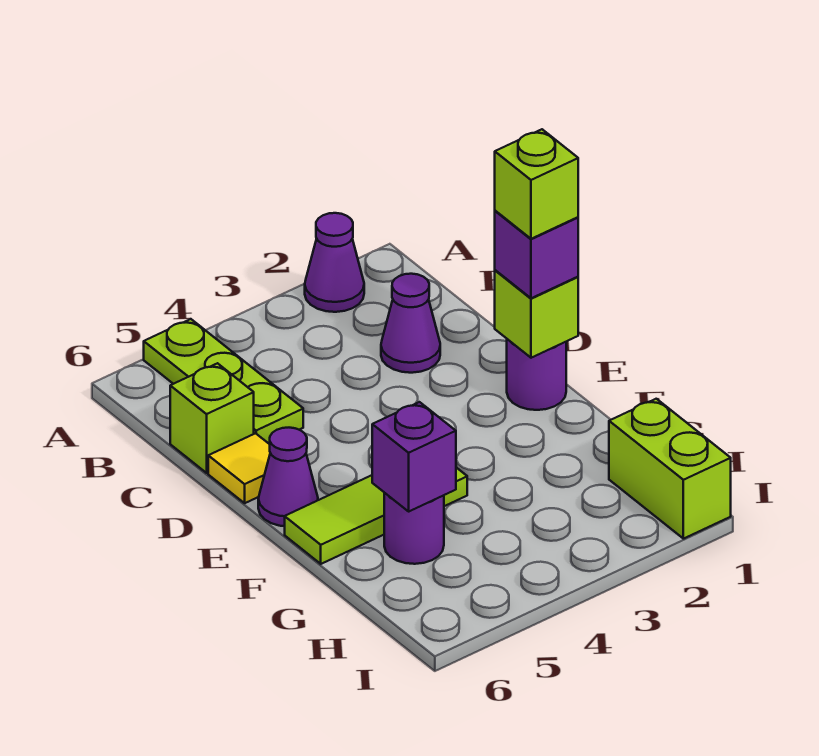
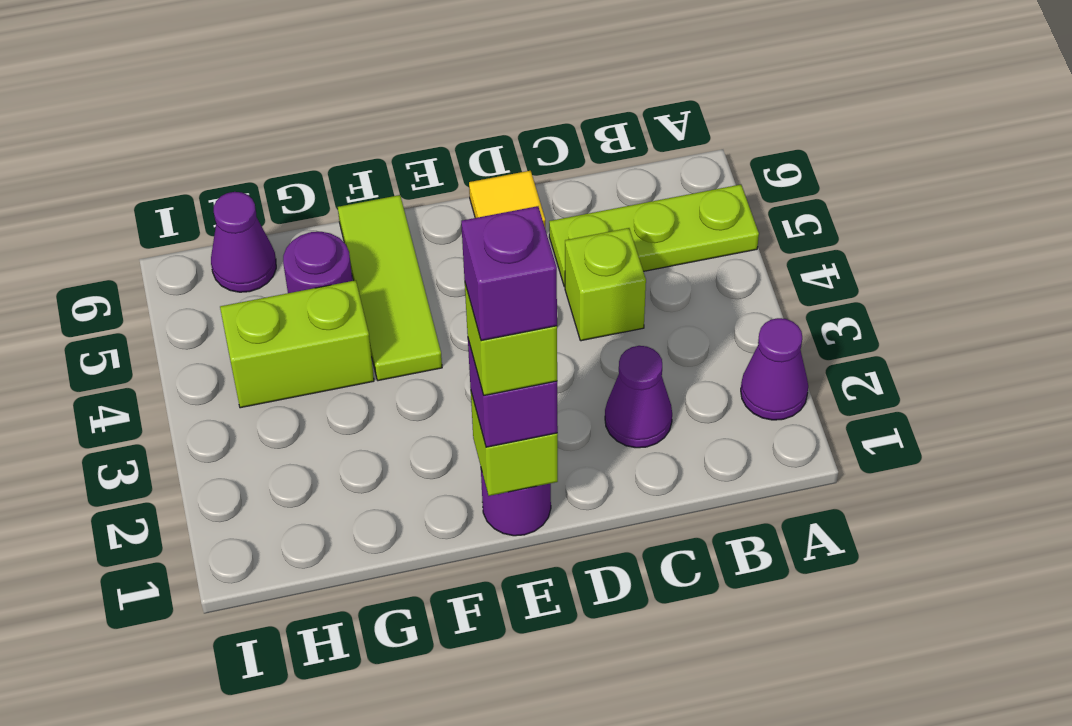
lime 1x1 brick [170,363,254,473] -> lime 1x1 brick moved to [565,228,646,341]
purple 1x1 cone [258,428,318,526] -> purple 1x1 cone moved to [211,192,276,292]
purple 1x1 brick [372,402,456,511] -> purple 1x1 brick moved to [461,206,557,341]
lime 1x2 brick [609,399,731,539] -> lime 1x2 brick moved to [220,280,374,408]

